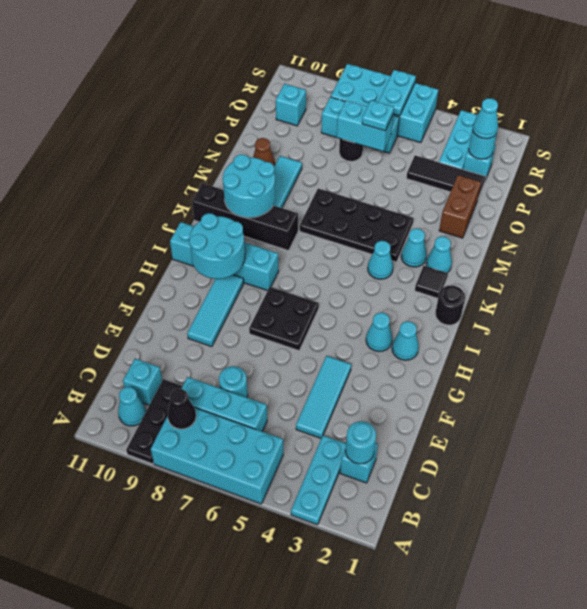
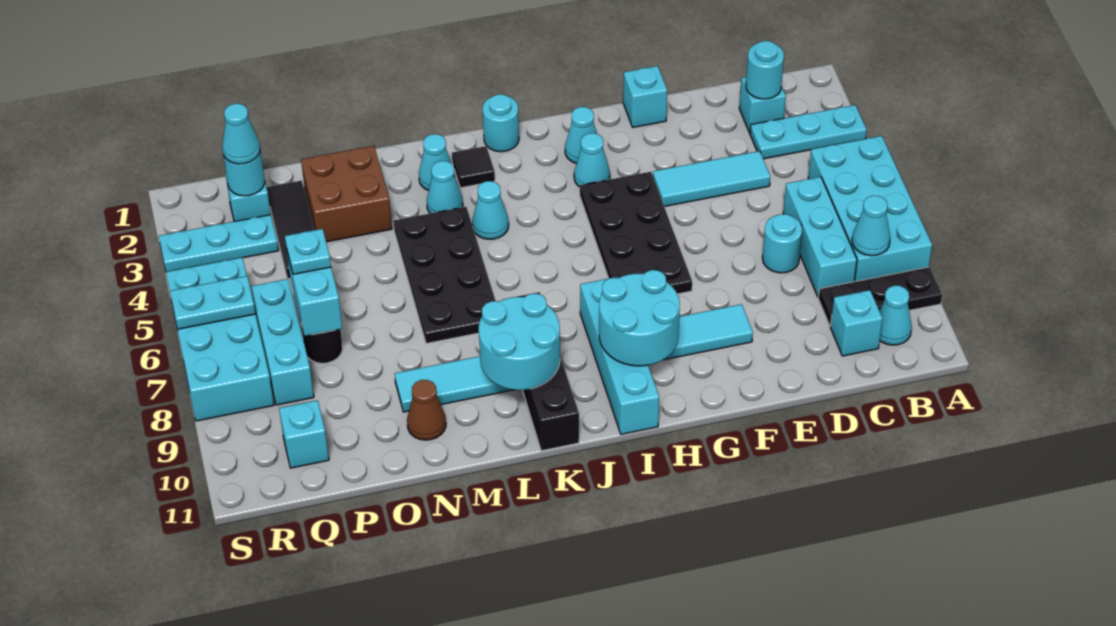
black 1x1 cone [168,389,196,429] -> cyan 1x1 cone [852,196,890,256]
none -> cyan 1x1 brick [623,66,667,127]
black 2x2 plate [249,287,319,351] -> black 2x4 plate [580,172,692,294]
black 1x1 round brick [435,285,465,325] -> cyan 1x1 round brick [483,94,519,152]
brown 1x2 brick [439,175,481,238] -> brown 2x2 brick [301,146,392,242]

